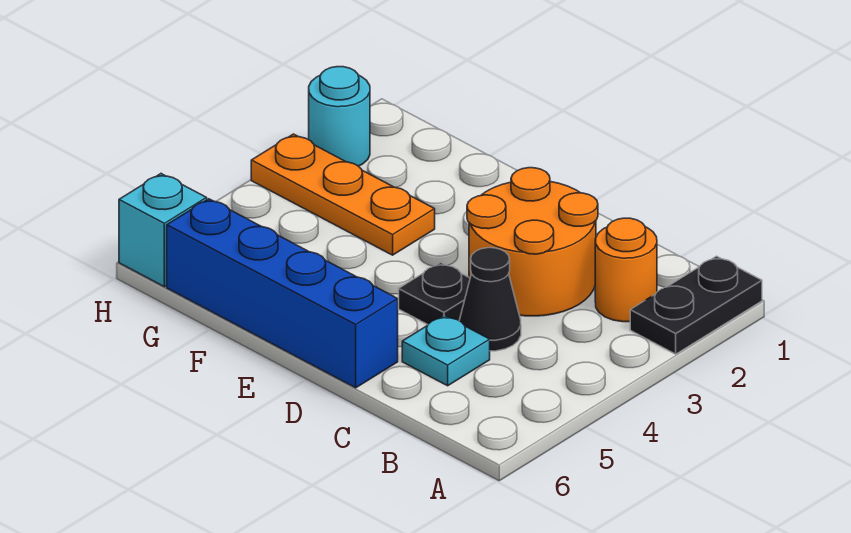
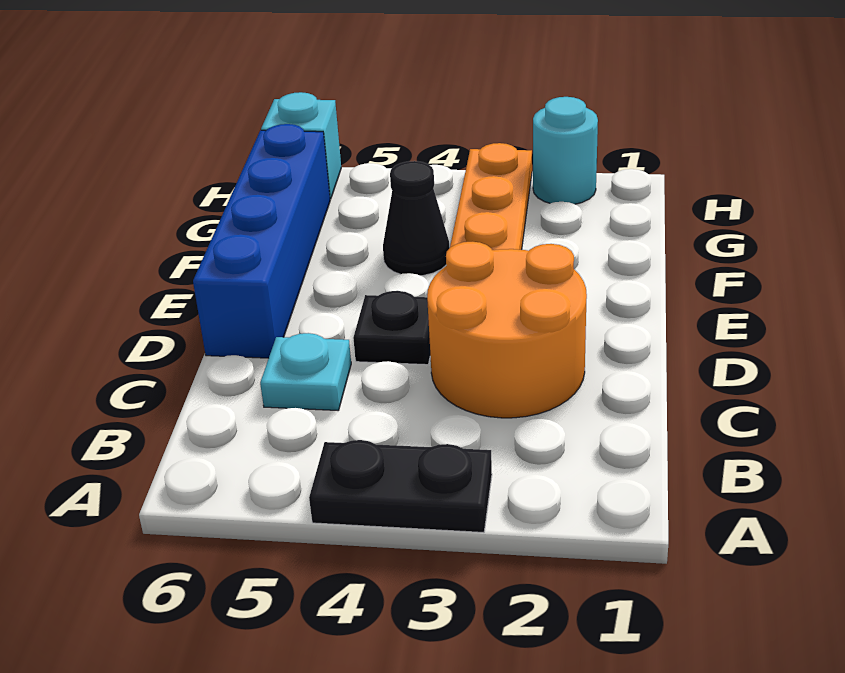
black 1x2 plate [630,256,762,354] -> black 1x2 plate moved to [309,440,492,533]
orange 1x1 round brick [595,218,657,322] -> none
black 1x1 cone [459,248,521,351] -> black 1x1 cone moved to [383,161,450,276]

